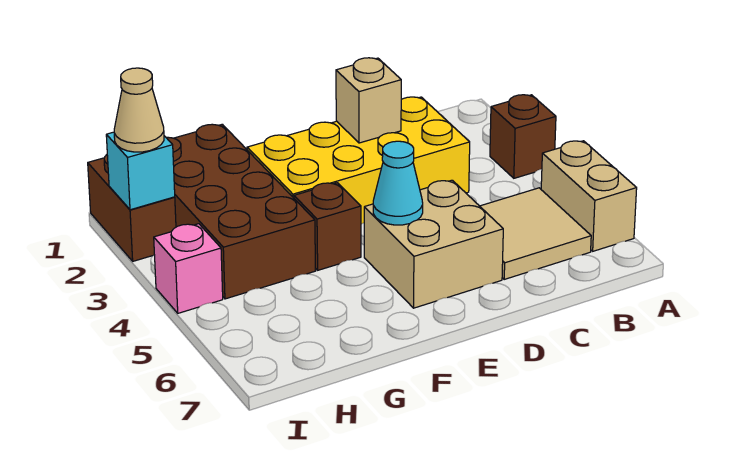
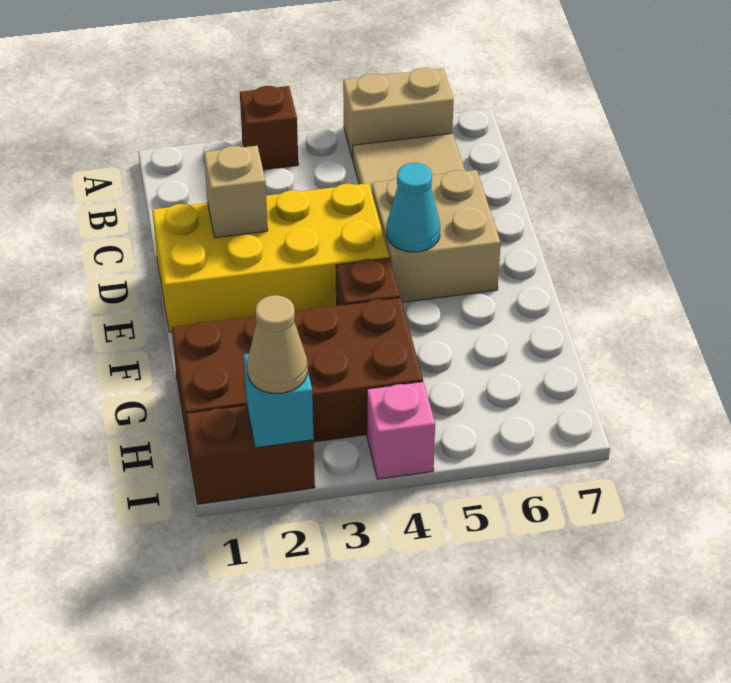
yellow 2x4 brick [247,97,470,224] -> yellow 2x4 brick turned to [152,183,389,332]

